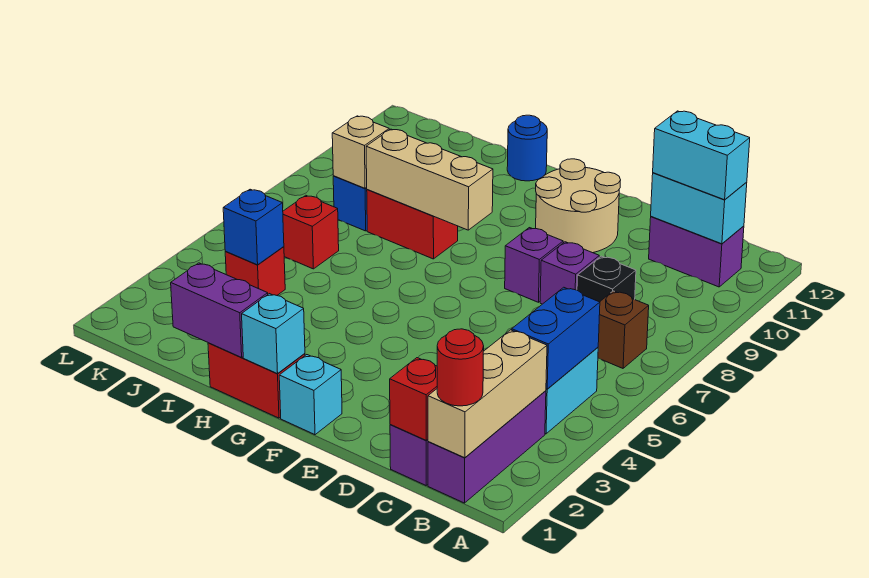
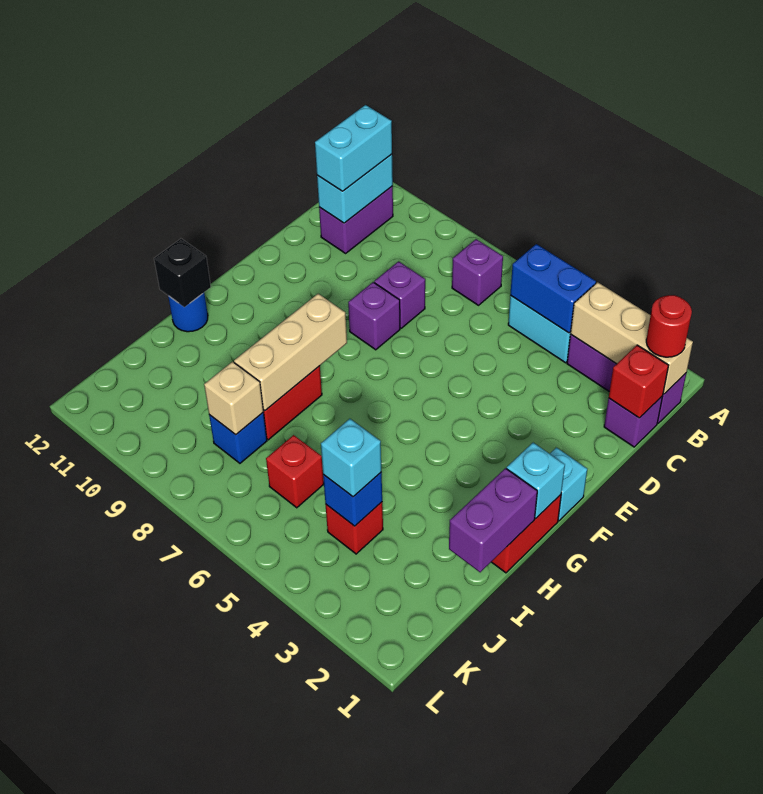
brown 1x1 brick [598,291,649,368] -> purple 1x1 brick [452,239,503,305]
black 1x1 brick [577,256,636,302] -> black 1x1 brick moved to [154,239,211,307]
tan 2x2 round brick [536,159,621,253] -> none
none -> cyan 1x1 brick [321,419,381,497]

